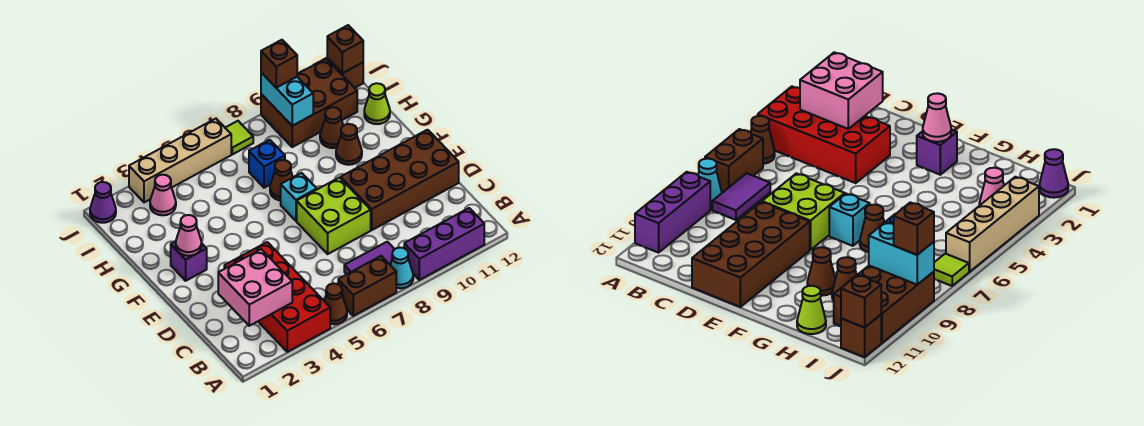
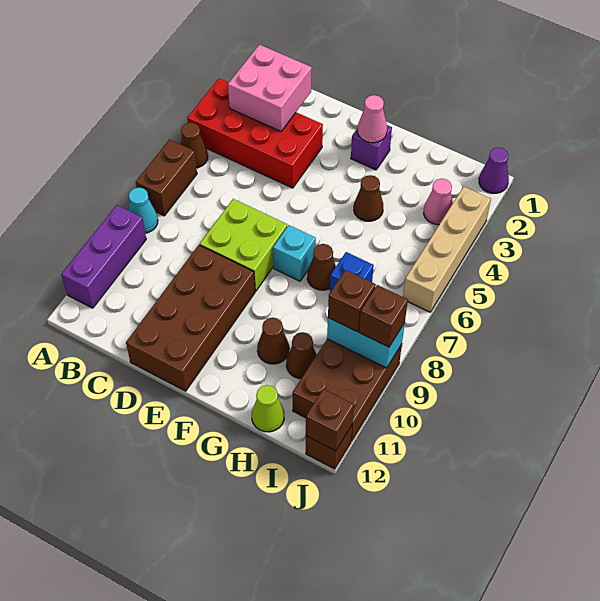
purple 1x2 tile [344,242,395,274] -> none
none -> brown 1x1 cone [354,175,383,221]
none -> brown 1x1 brick [328,270,376,332]
lime 1x1 tile [225,121,253,154] -> none

